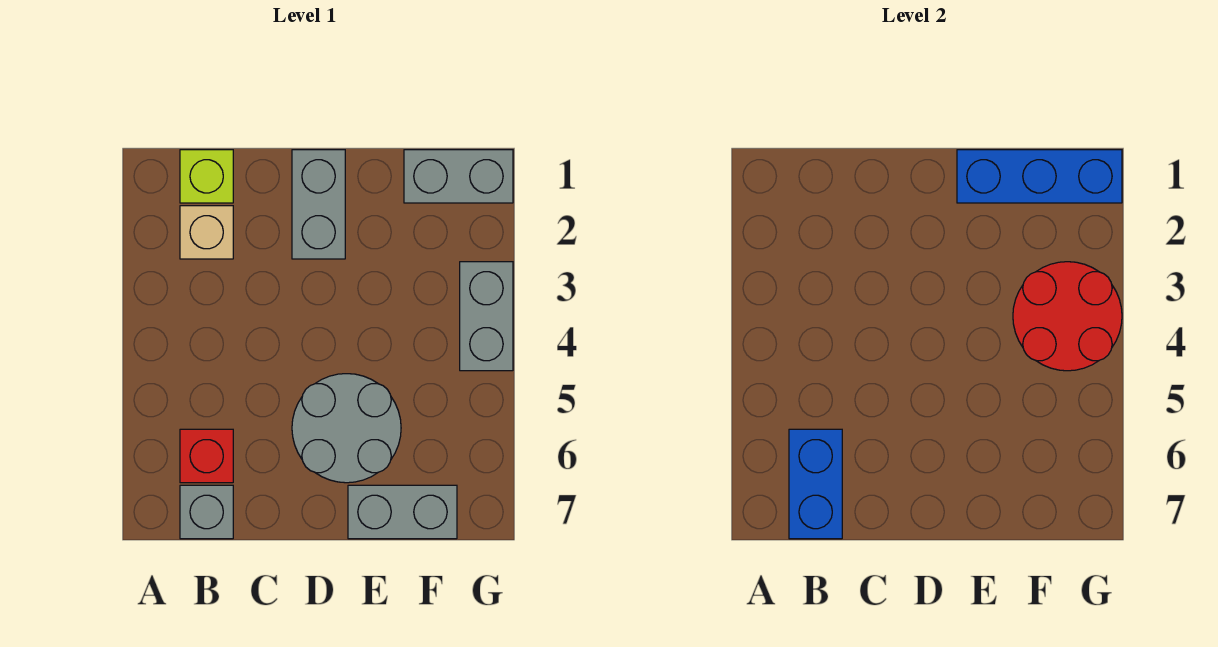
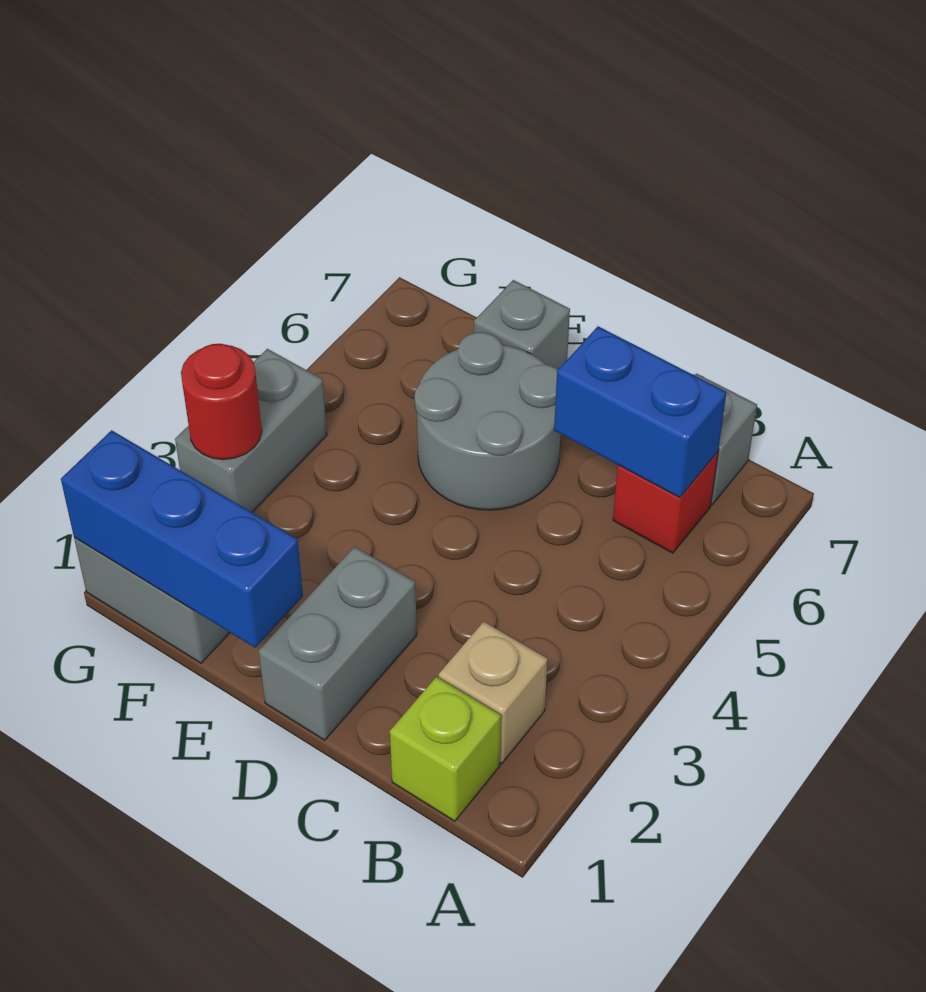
blue 1x2 brick [789,429,842,539] -> blue 1x2 brick turned to [554,326,726,497]
grey 1x2 brick [348,485,457,539] -> grey 1x1 brick [474,280,570,369]
red 2x2 round brick [1013,262,1122,371] -> red 1x1 round brick [181,344,262,460]

